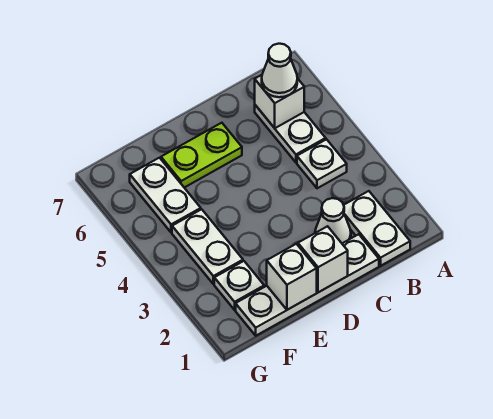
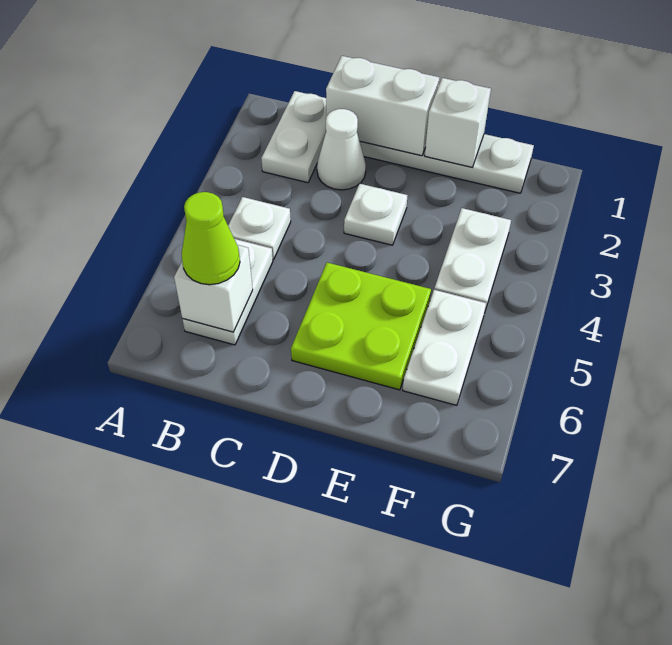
white 1x1 cone [262,44,297,97] -> lime 1x1 cone [182,192,240,285]
white 1x1 brick [298,226,348,292] -> white 1x2 brick [326,56,439,156]
lime 1x2 plate [161,123,242,188] -> lime 2x2 plate [291,263,431,390]
white 1x1 plate [214,261,264,310] -> white 1x1 plate moved to [344,184,407,245]

